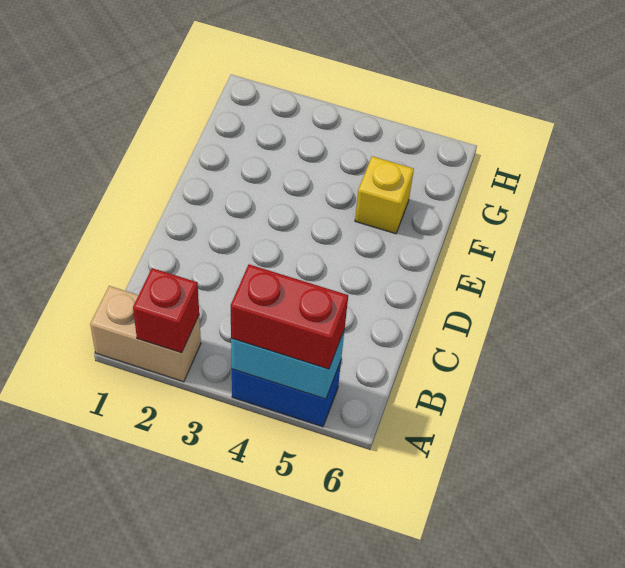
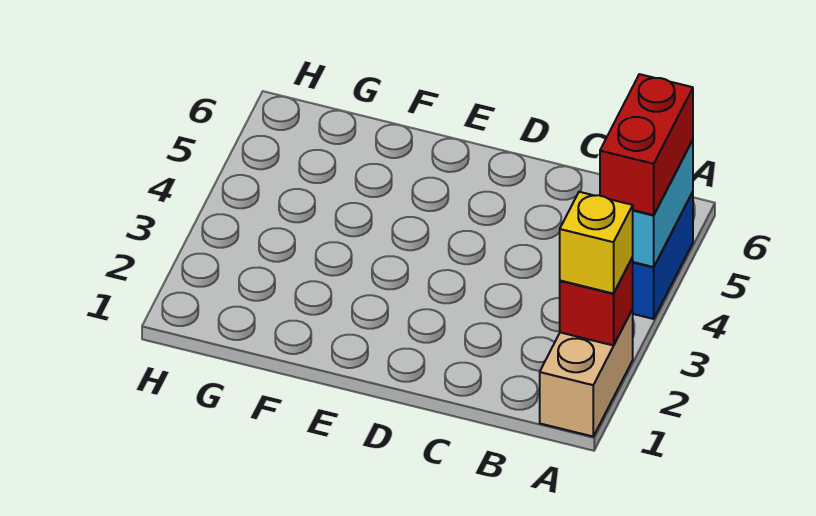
yellow 1x1 brick [355,156,414,234] -> yellow 1x1 brick moved to [560,192,633,294]

